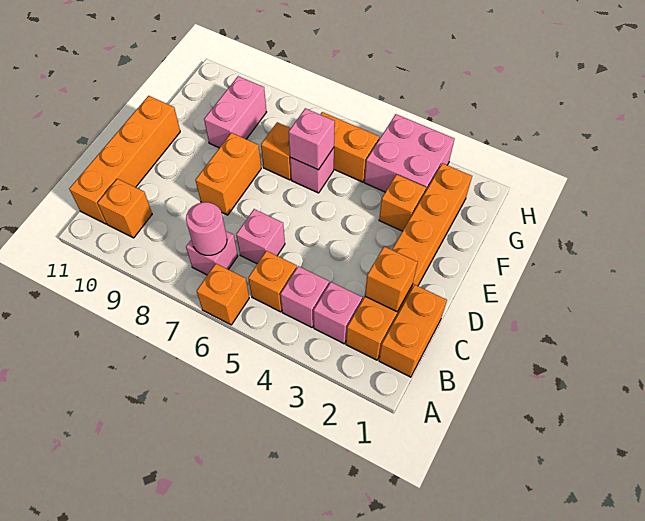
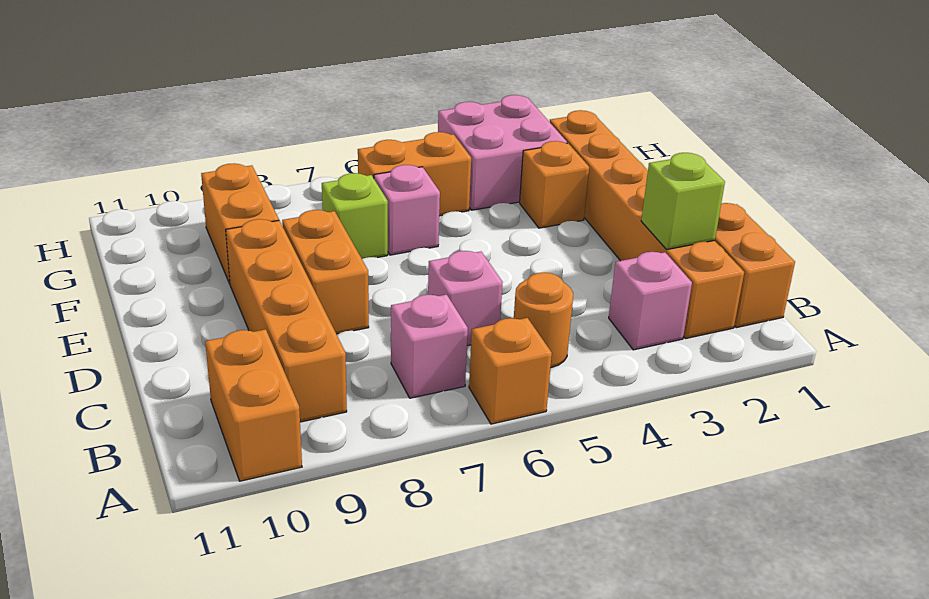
pink 1x1 brick [281,266,329,327] -> none
orange 1x1 brick [248,251,297,312] -> orange 1x1 round brick [514,273,573,368]
pink 1x1 round brick [186,202,227,255] -> none
orange 1x1 brick [98,179,152,238] -> orange 1x2 brick [205,329,302,481]
orange 1x4 brick [69,96,180,224] -> orange 1x4 brick moved to [226,219,347,422]
orange 1x1 brick [365,247,417,312] -> lime 1x1 brick [641,153,725,249]
pink 1x1 brick [289,108,335,170] -> none
orange 1x1 brick [261,122,291,180] -> lime 1x1 brick [322,173,388,259]
pink 1x2 brick [204,76,266,148] -> orange 1x2 brick [201,163,279,284]

